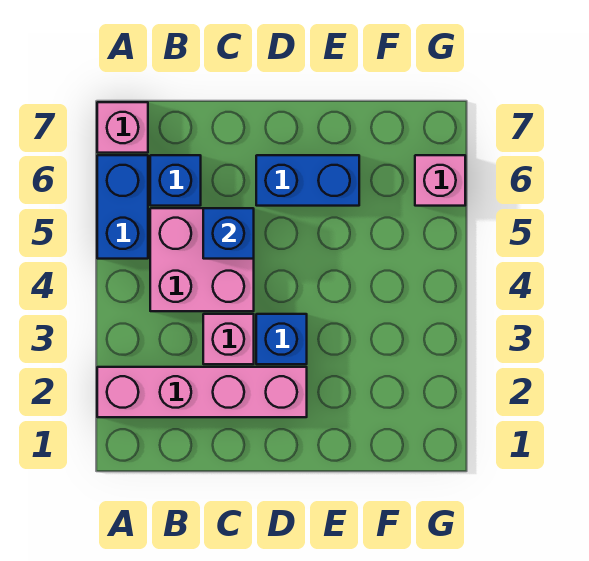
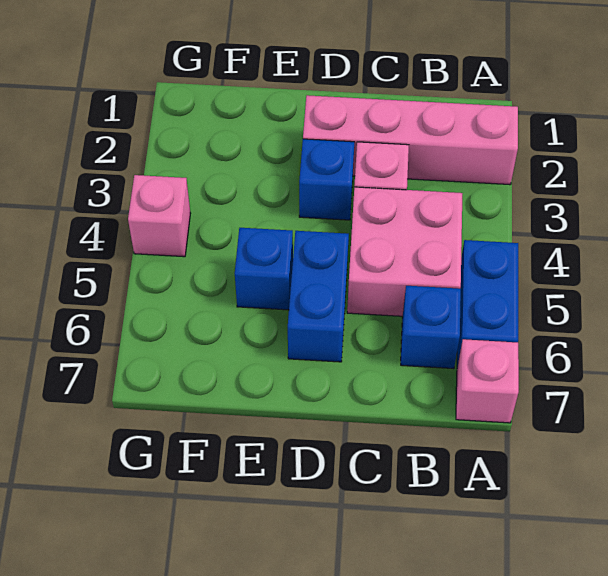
blue 1x1 brick [203,208,254,259] -> blue 1x1 brick moved to [235,228,293,310]
blue 1x2 brick [256,155,359,206] -> blue 1x2 brick turned to [288,231,349,362]
pink 1x1 brick [415,155,465,206] -> pink 1x1 brick moved to [128,175,190,257]

